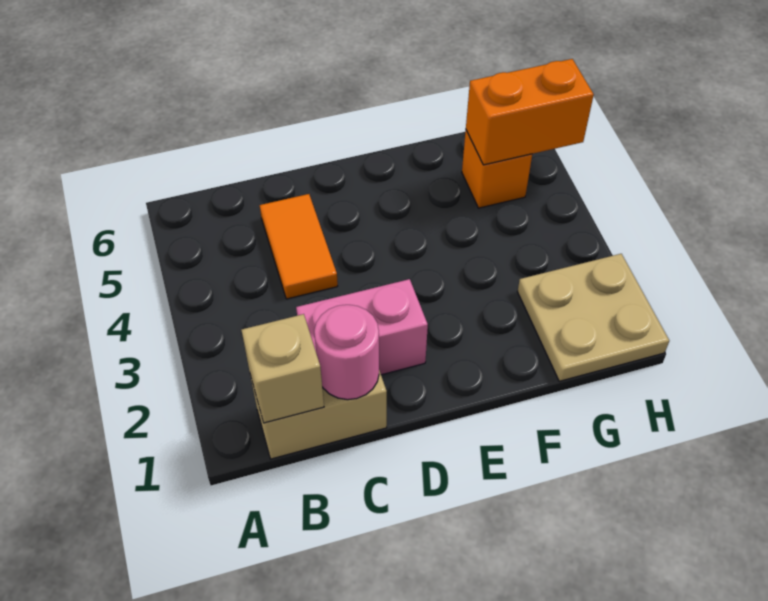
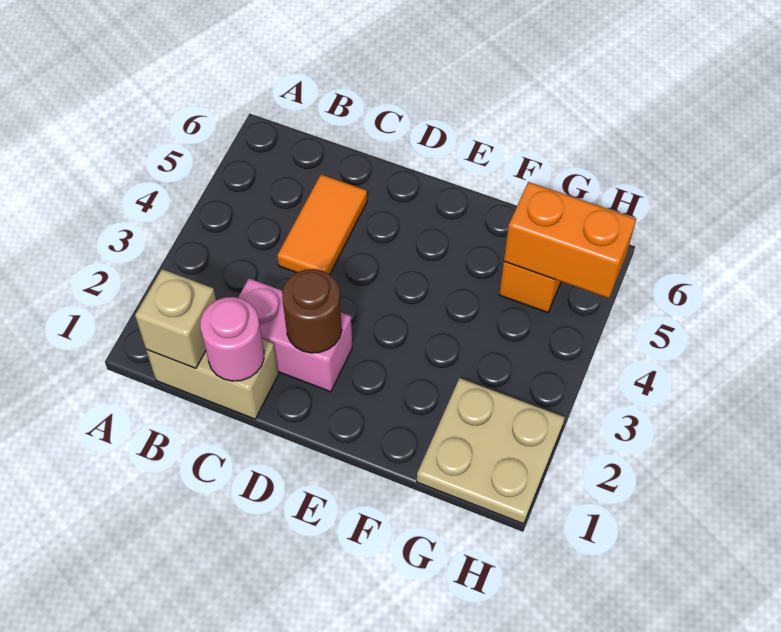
none -> brown 1x1 round brick [282,269,342,353]

